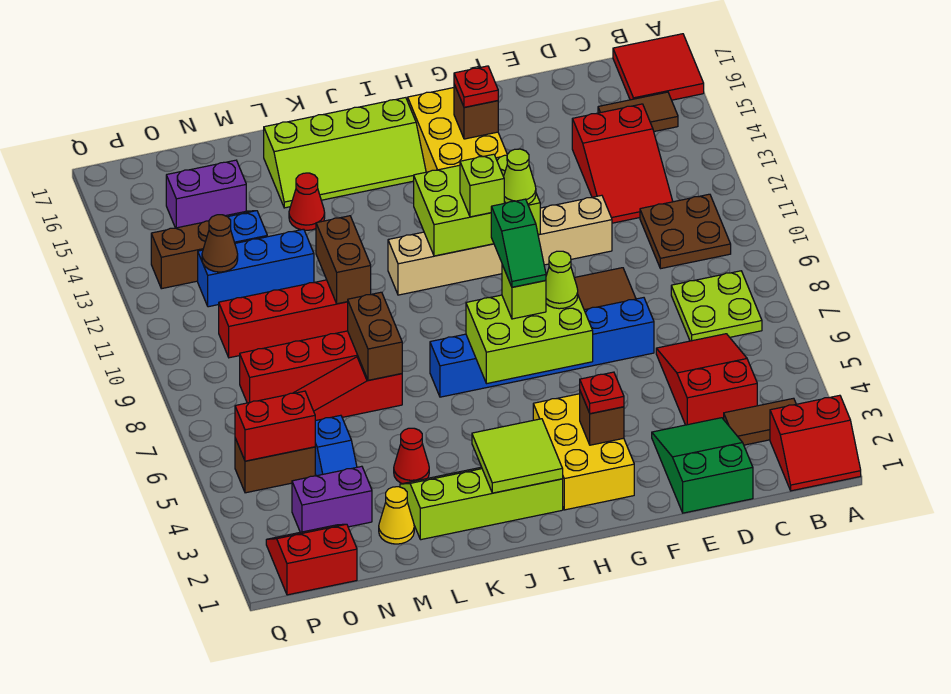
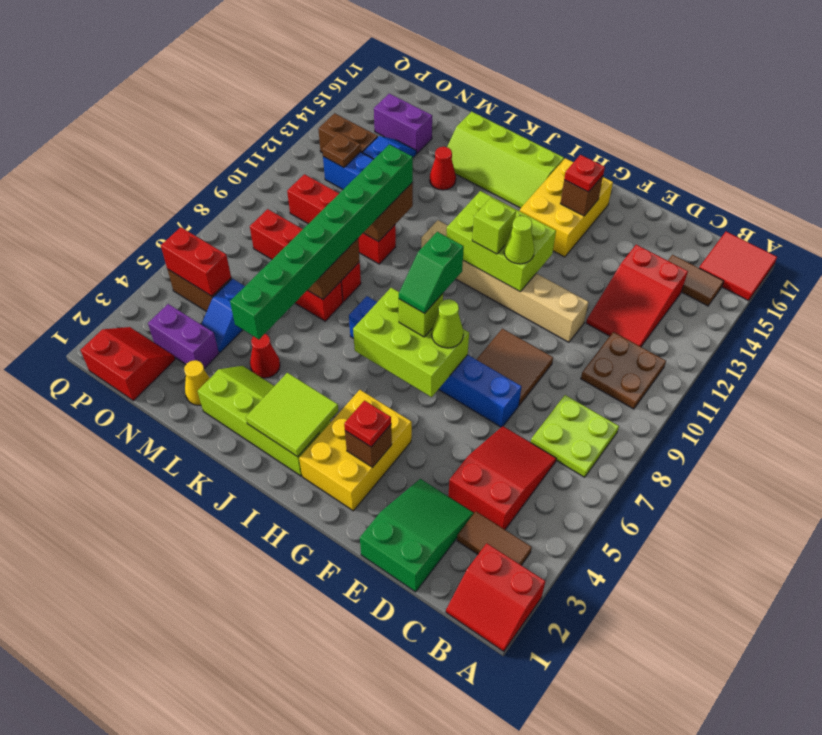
none -> green 1x8 brick [230,144,413,339]
brown 1x1 cone [202,215,238,272] -> brown 1x1 plate [322,133,361,168]

